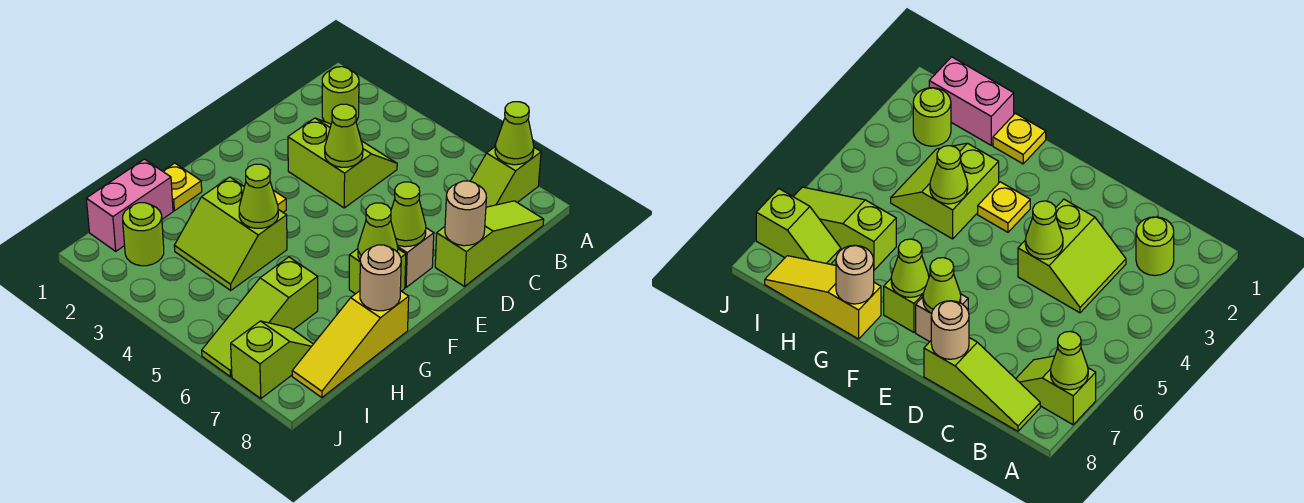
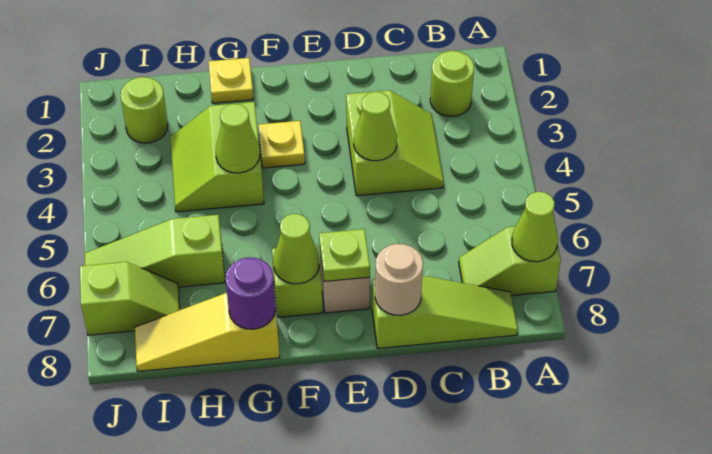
lime 1x1 cone [391,182,426,247] -> lime 1x1 plate [319,229,370,281]
tan 1x1 round brick [360,245,401,311] -> purple 1x1 round brick [226,257,276,329]
pink 1x2 brick [86,159,173,251] -> none

